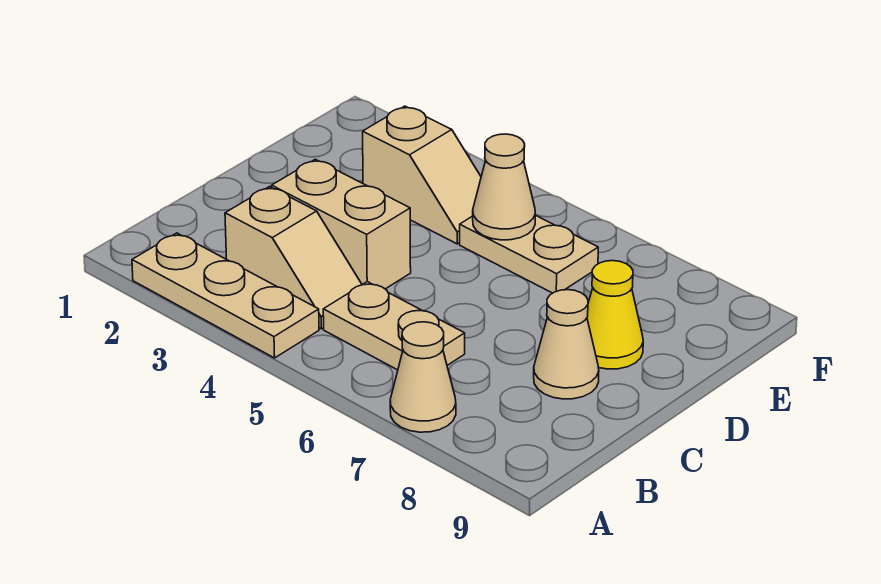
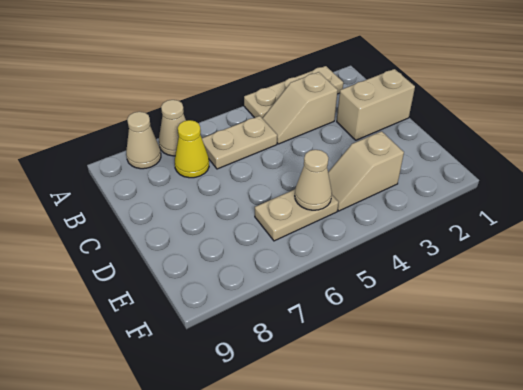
tan 1x2 brick [272,159,411,289] -> tan 1x2 brick moved to [337,69,415,140]
tan 1x1 cone [534,290,599,399] -> tan 1x1 cone moved to [126,112,161,169]
yellow 1x1 cone [587,261,643,369] -> yellow 1x1 cone moved to [175,120,209,178]

